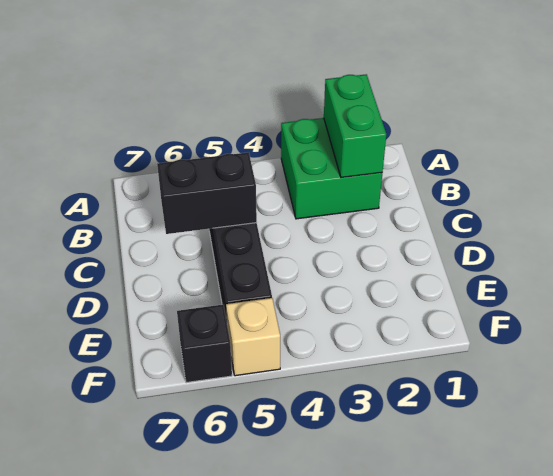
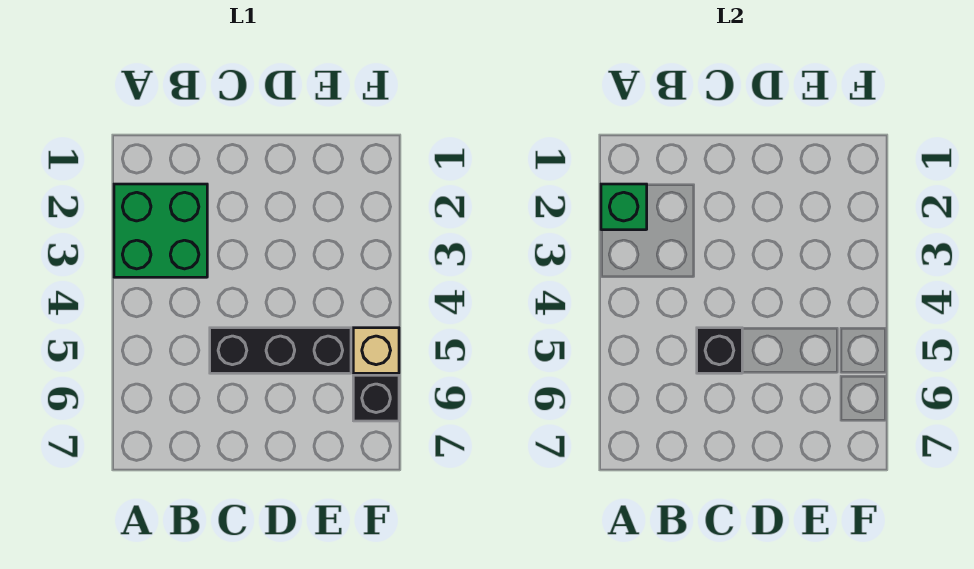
green 1x2 brick [324,74,386,177] -> green 1x1 brick [601,184,647,230]
black 1x2 brick [157,152,257,234] -> black 1x1 brick [697,328,742,373]

